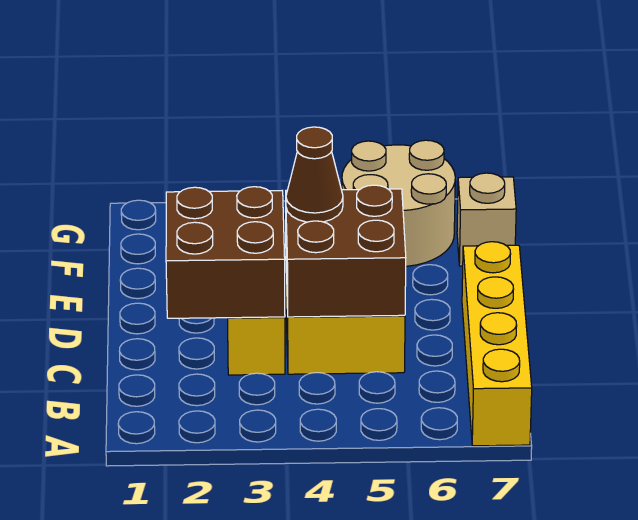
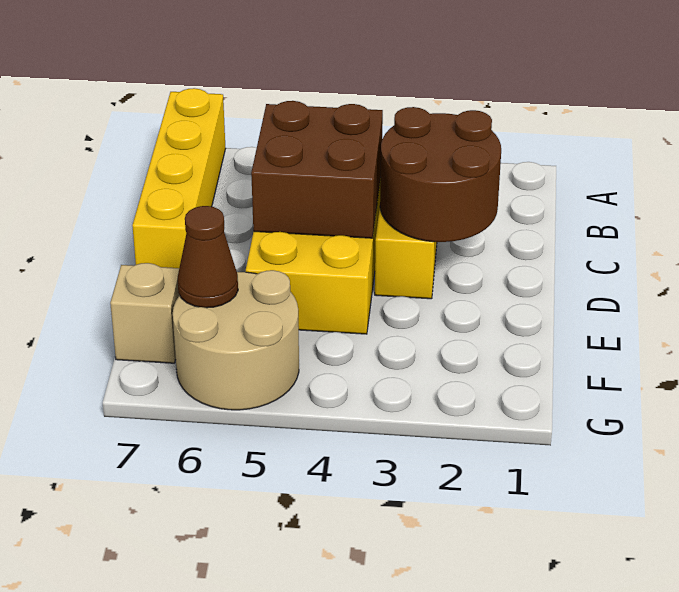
brown 2x2 brick [166,187,285,318] -> brown 2x2 round brick [380,107,501,242]
brown 1x1 cone [286,127,343,222] -> brown 1x1 cone moved to [178,206,238,308]

